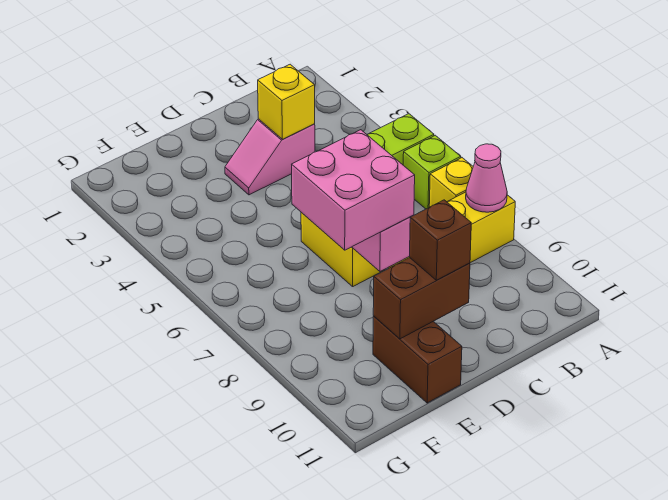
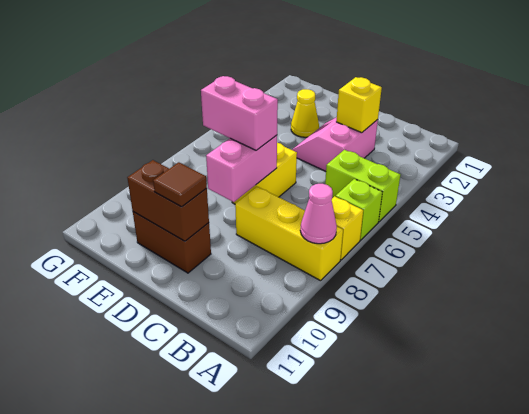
pink 1x2 slope [225,119,315,195] -> pink 2x2 slope [292,117,378,172]
pink 2x2 brick [292,130,415,250] -> pink 1x2 brick [201,76,278,150]
brown 1x1 brick [410,200,471,280] -> brown 1x1 tile [153,162,207,207]
none -> yellow 1x1 cone [291,89,319,137]
brown 1x2 brick [373,316,462,403] -> brown 1x2 brick turned to [133,212,211,273]

